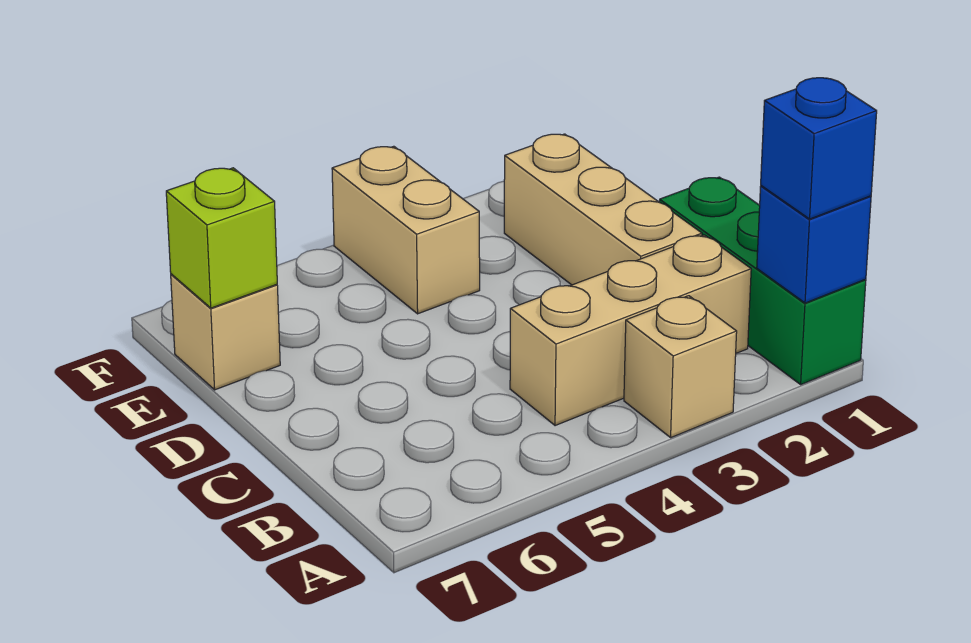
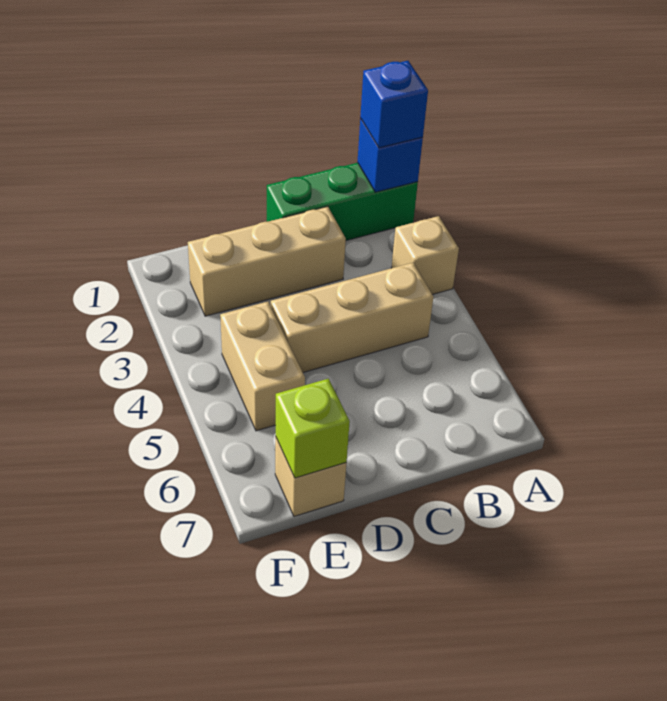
tan 1x3 brick [510,235,751,426] -> tan 1x3 brick turned to [271,263,434,372]
tan 1x2 brick [332,146,480,314] -> tan 1x2 brick turned to [220,302,305,431]

